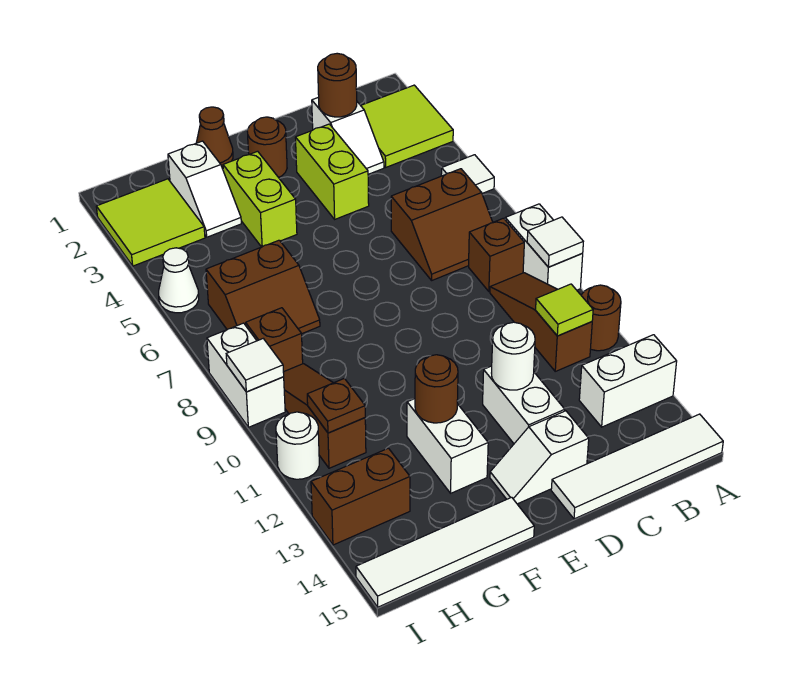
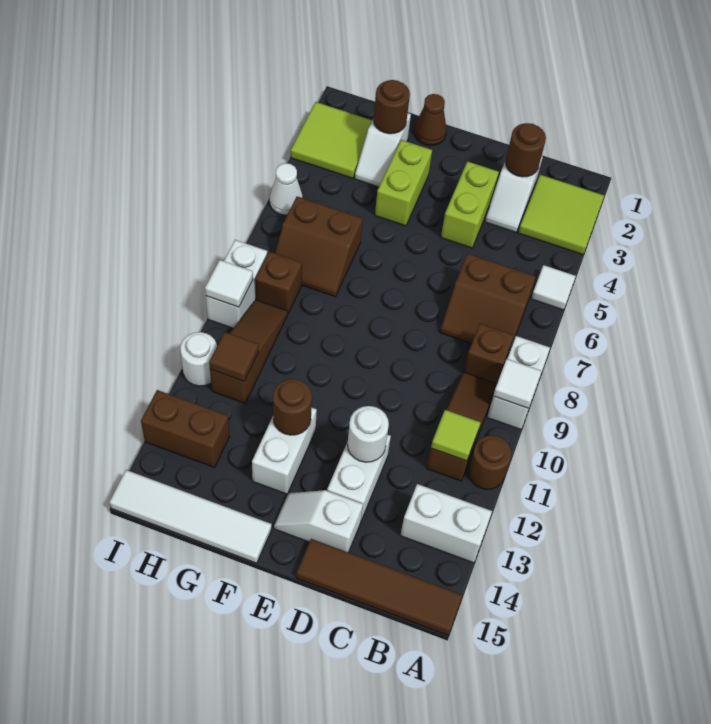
white 1x4 tile [551,414,723,519] -> brown 1x4 tile [296,539,463,635]
brown 1x1 round brick [247,117,287,177] -> brown 1x1 round brick moved to [374,80,410,134]
brown 1x1 plate [307,378,365,433] -> brown 1x1 tile [209,332,259,381]

